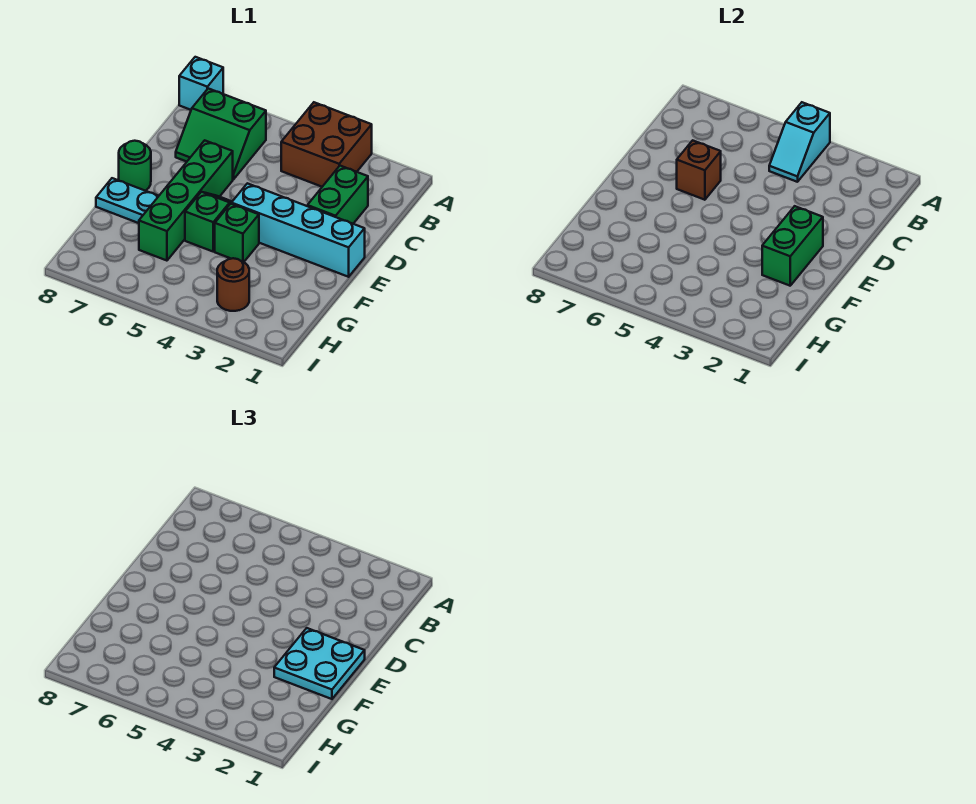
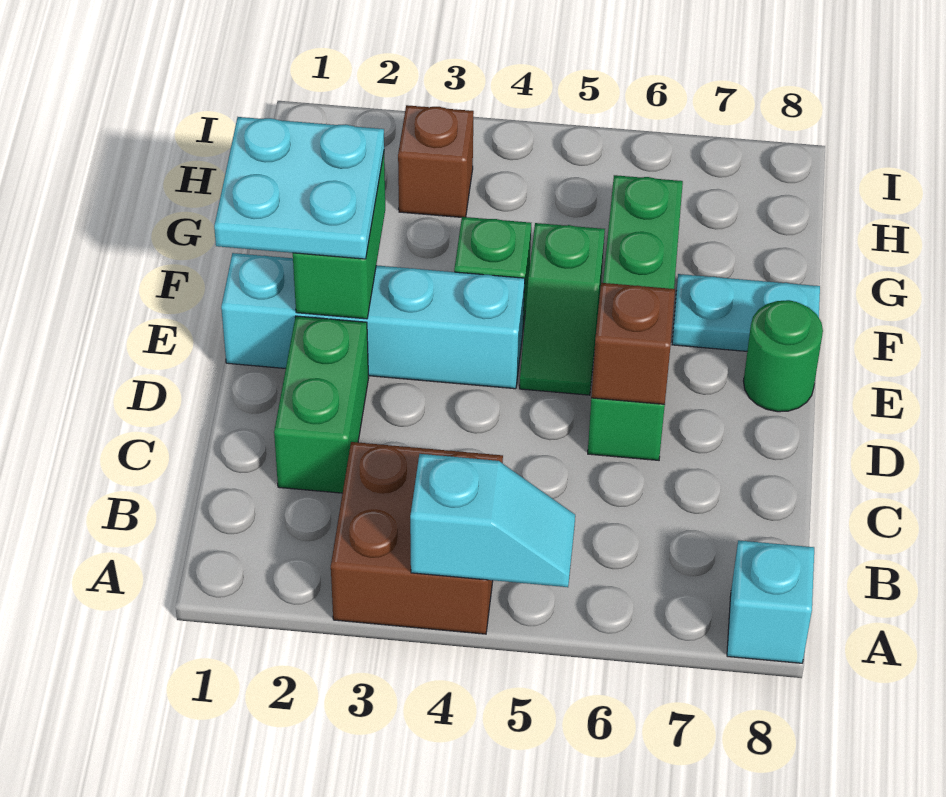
cyan 1x2 slope [769,102,830,182] -> cyan 1x2 slope turned to [410,454,575,587]
green 2x2 slope [176,88,266,179] -> none
brown 1x1 round brick [217,258,249,311] -> brown 1x1 brick [398,105,474,217]

